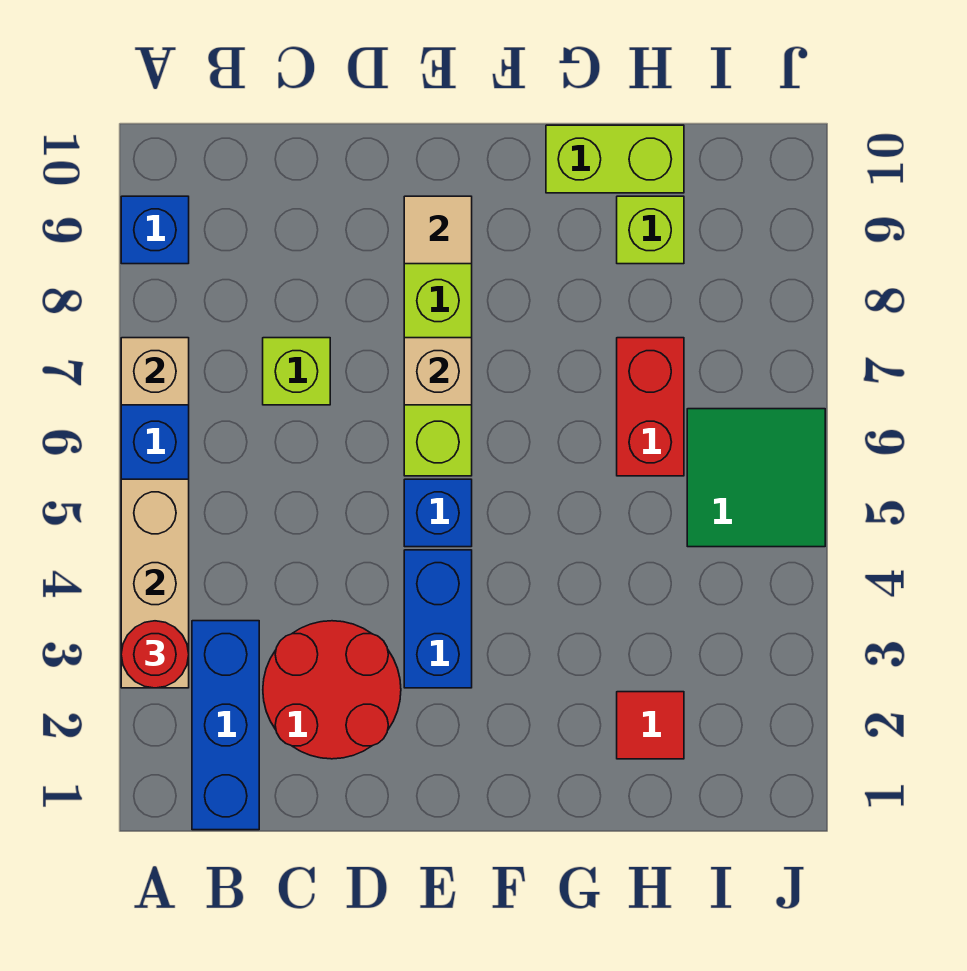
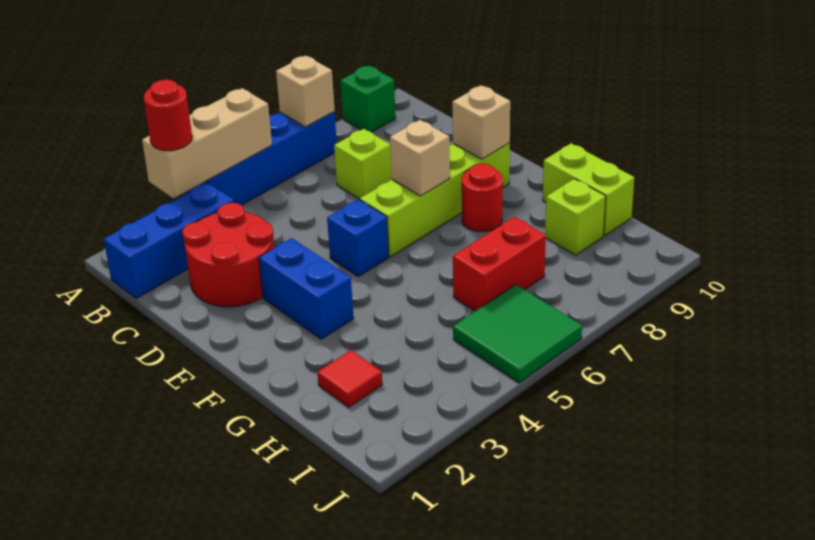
blue 1x1 brick [121,196,189,264] -> green 1x1 brick [341,65,396,132]
blue 1x2 brick [404,550,472,688] -> blue 1x2 brick turned to [259,238,354,339]
tan 1x1 tile [404,196,472,264] -> tan 1x1 brick [452,85,510,159]
none -> red 1x1 round brick [462,164,503,232]

